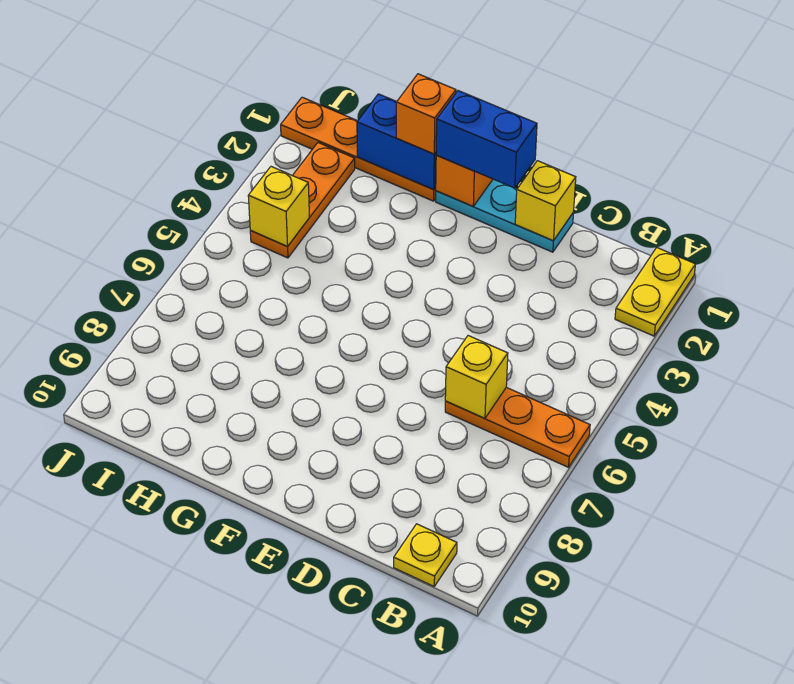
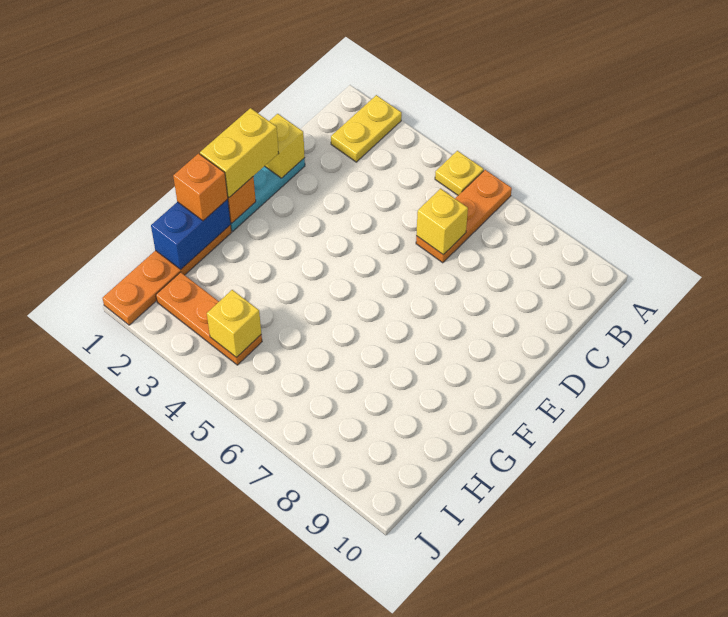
yellow 1x2 plate [615,248,696,336] -> yellow 1x2 plate turned to [331,95,402,162]
yellow 1x1 plate [394,524,457,586] -> yellow 1x1 plate moved to [435,151,484,195]
blue 1x2 brick [436,91,537,188] -> yellow 1x2 brick [200,108,279,197]

